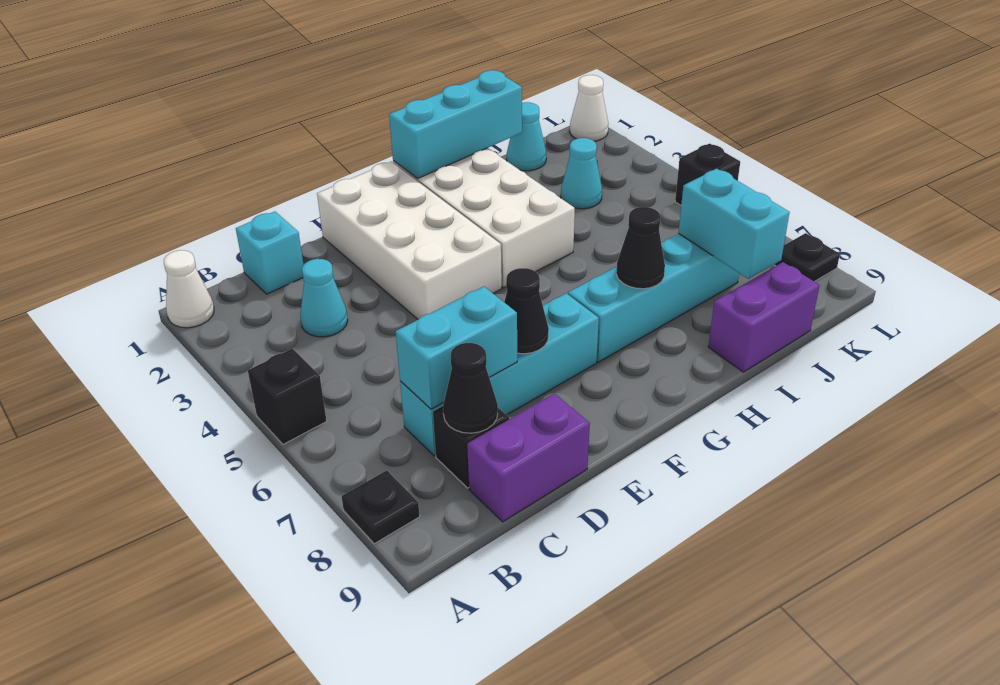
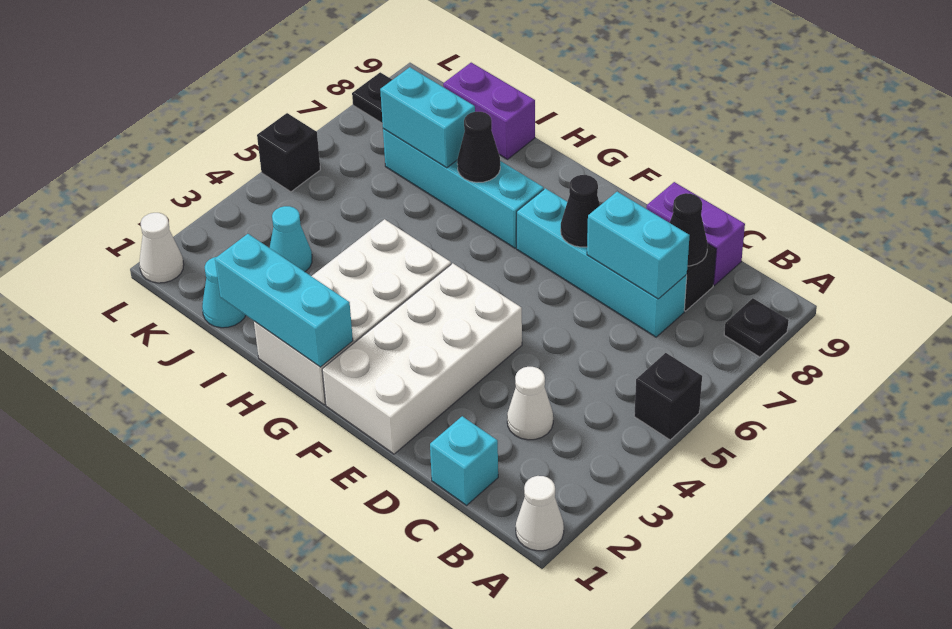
cyan 1x1 cone [300,259,348,337] -> white 1x1 cone [507,367,553,440]
cyan 1x2 brick [679,169,790,279] -> cyan 1x2 brick turned to [380,67,475,168]

